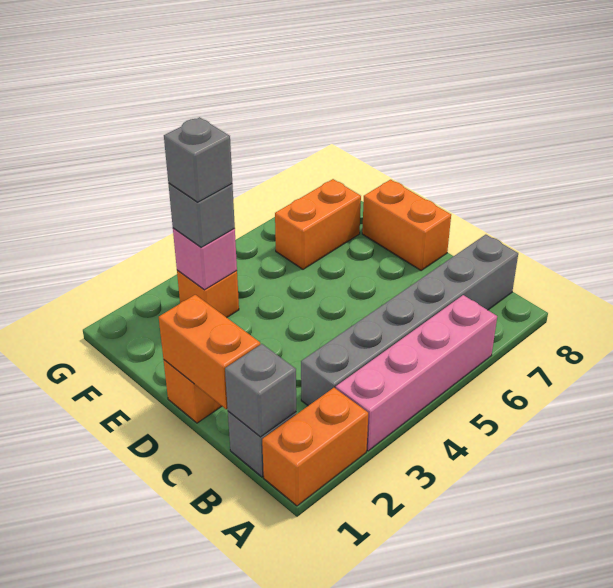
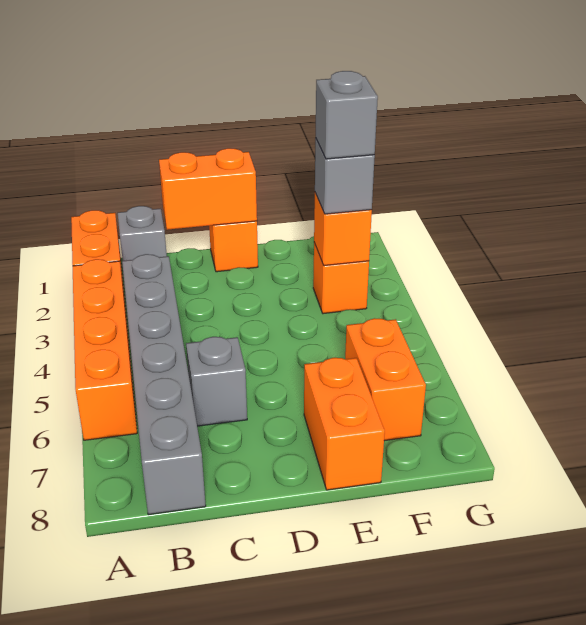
pink 1x4 brick [336,295,497,451] -> orange 1x4 brick [73,259,137,440]
grey 1x1 brick [225,344,296,437] -> grey 1x1 brick moved to [186,337,247,426]
orange 1x2 brick [362,180,451,270] -> orange 1x2 brick turned to [304,358,385,490]
pink 1x1 brick [173,228,237,290] -> orange 1x1 brick [314,193,372,265]

